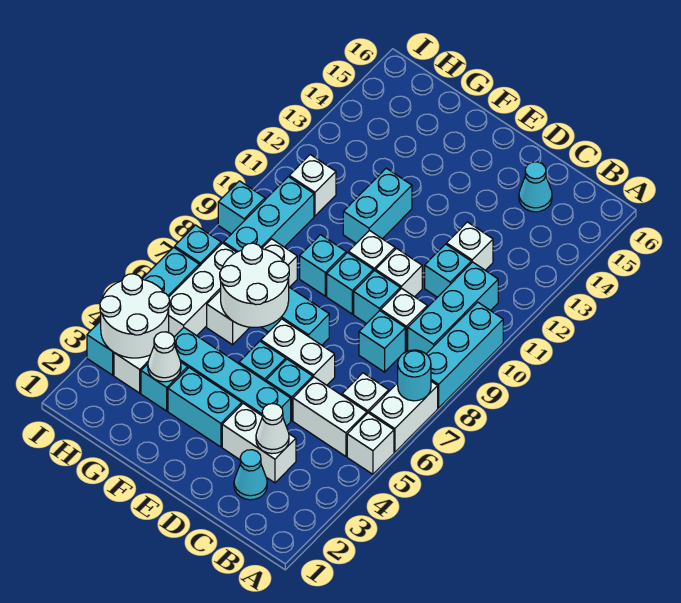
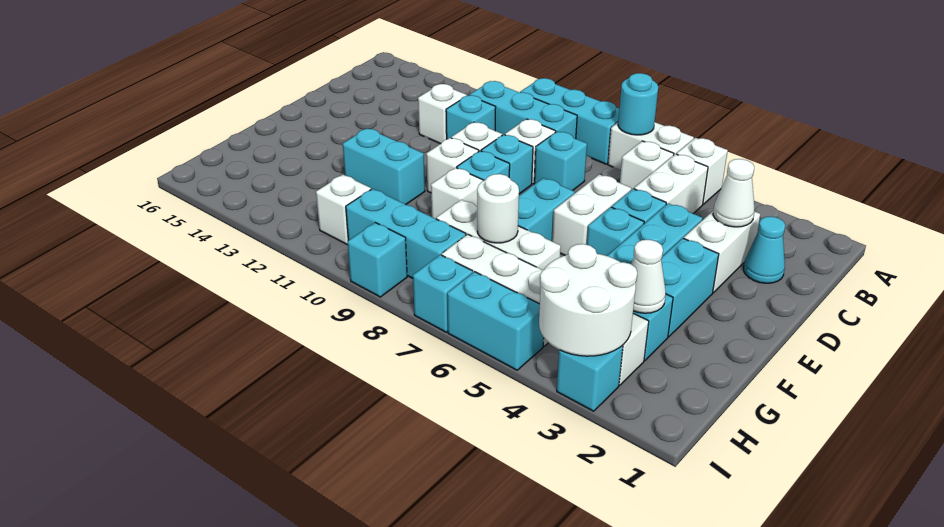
cyan 1x1 cone [519,162,552,212] -> none
white 2x2 round brick [220,243,289,327] -> white 1x1 round brick [477,174,519,243]
cyan 1x1 brick [300,235,346,296] -> white 1x1 brick [431,168,484,219]

